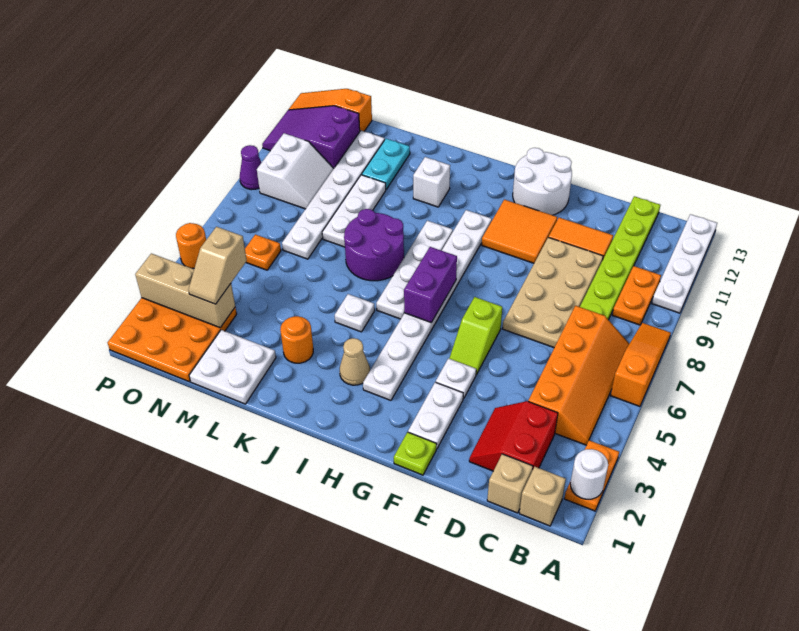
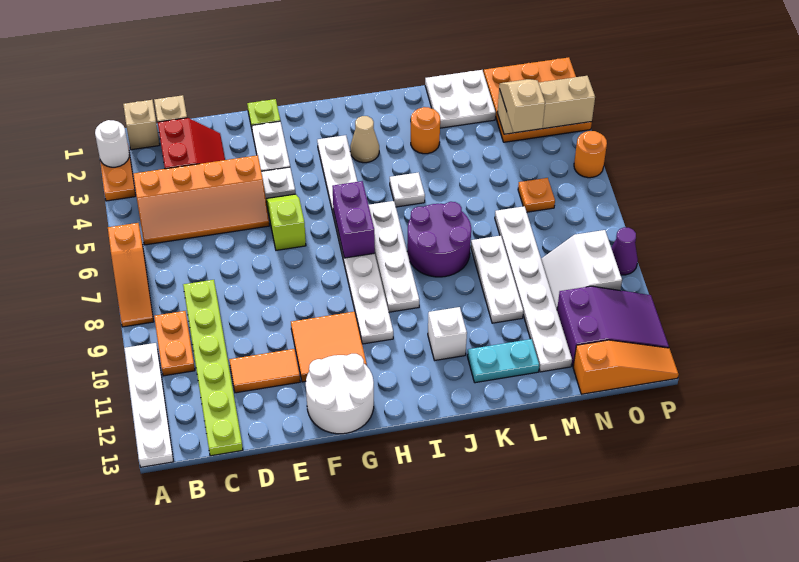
orange 2x4 slope [528,306,629,445] -> orange 2x4 slope turned to [133,155,269,245]
tan 2x4 plate [503,237,603,348] -> none
cyan 1x2 plate [362,139,410,189] -> cyan 1x2 plate turned to [467,339,539,383]

